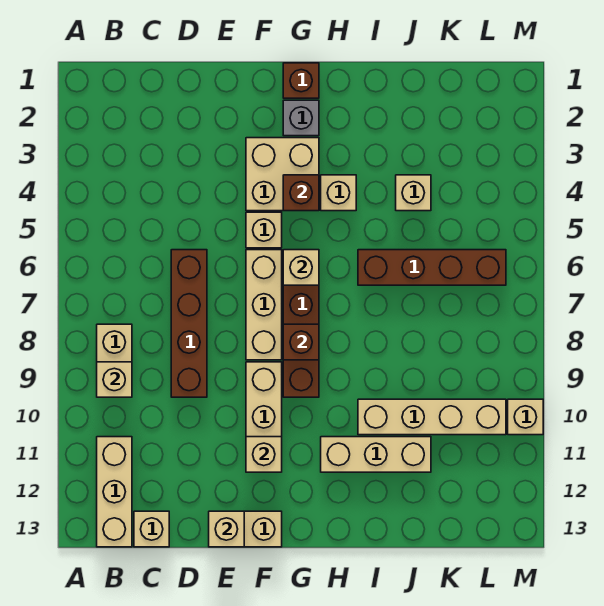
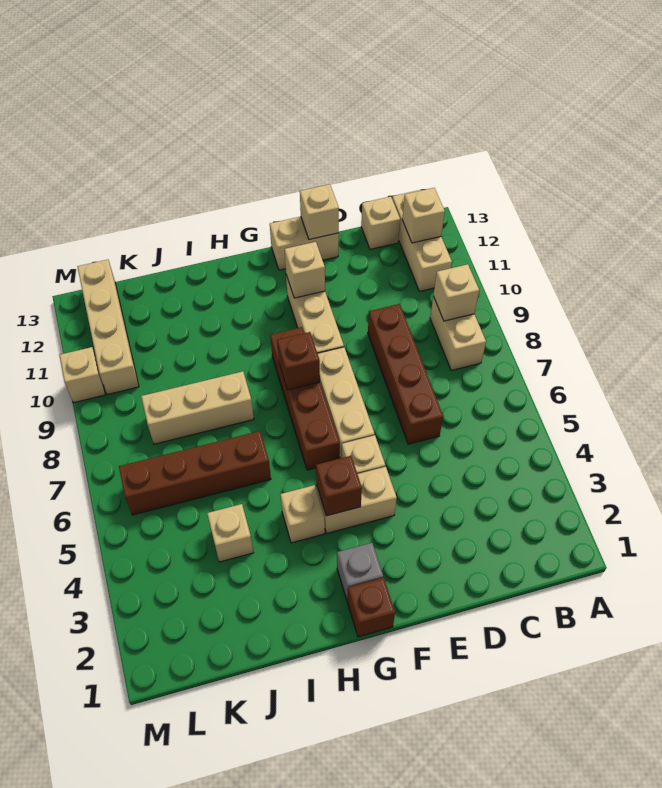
tan 2x2 brick [246,138,319,211] -> tan 1x2 brick [317,467,397,533]
tan 1x1 brick [283,250,319,285] -> tan 1x1 brick moved to [402,188,445,243]
tan 1x3 brick [321,437,431,472] -> tan 1x3 brick moved to [141,371,254,444]
tan 1x4 brick [358,399,506,435] -> tan 1x4 brick turned to [77,260,139,395]

